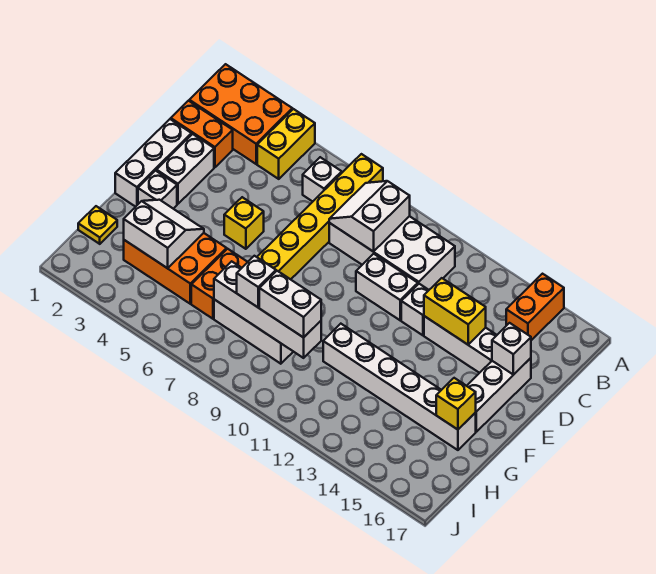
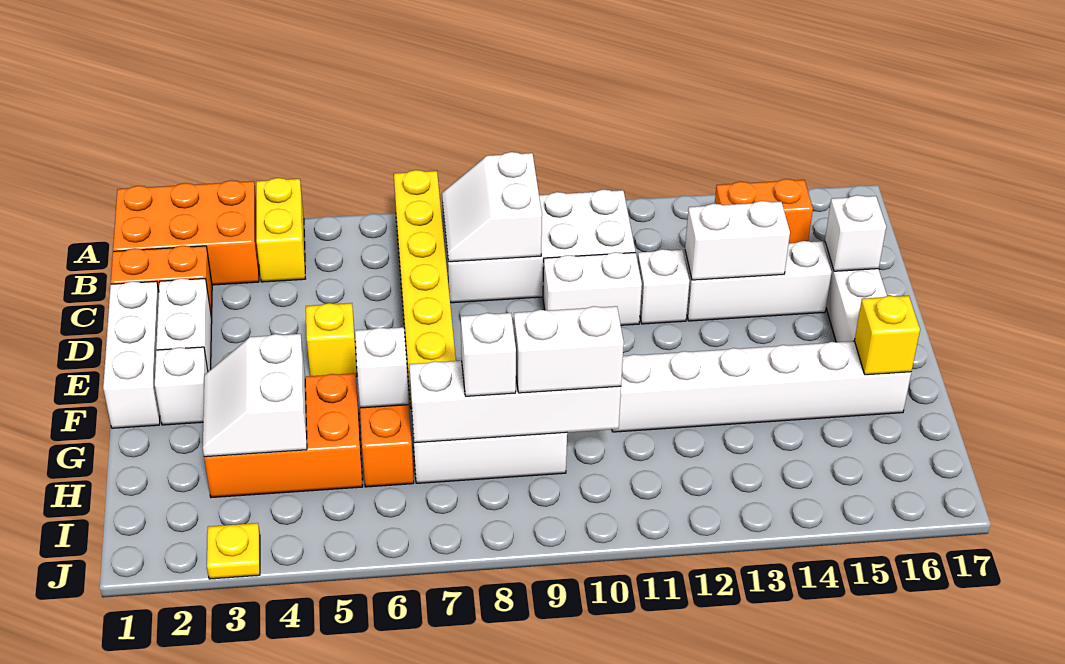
orange 1x2 brick [506,274,564,340] -> orange 1x2 brick turned to [715,179,813,243]
white 1x1 brick [303,157,342,202] -> white 1x1 brick moved to [355,327,409,408]
yellow 1x2 brick [424,278,486,345] -> white 1x2 brick [685,201,790,280]
white 2x2 slope [124,200,204,268] -> white 2x2 slope turned to [203,334,307,457]
yellow 1x1 plate [78,206,117,244] -> yellow 1x1 plate moved to [207,523,260,579]

